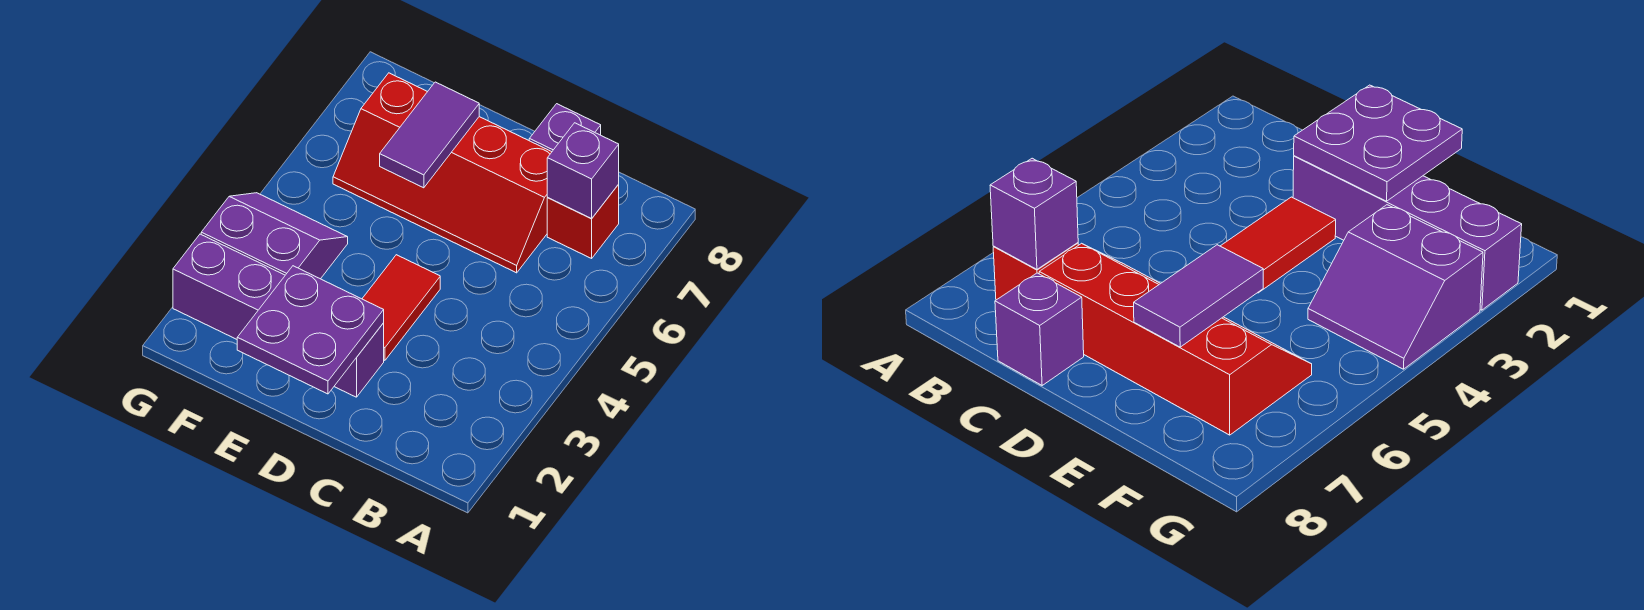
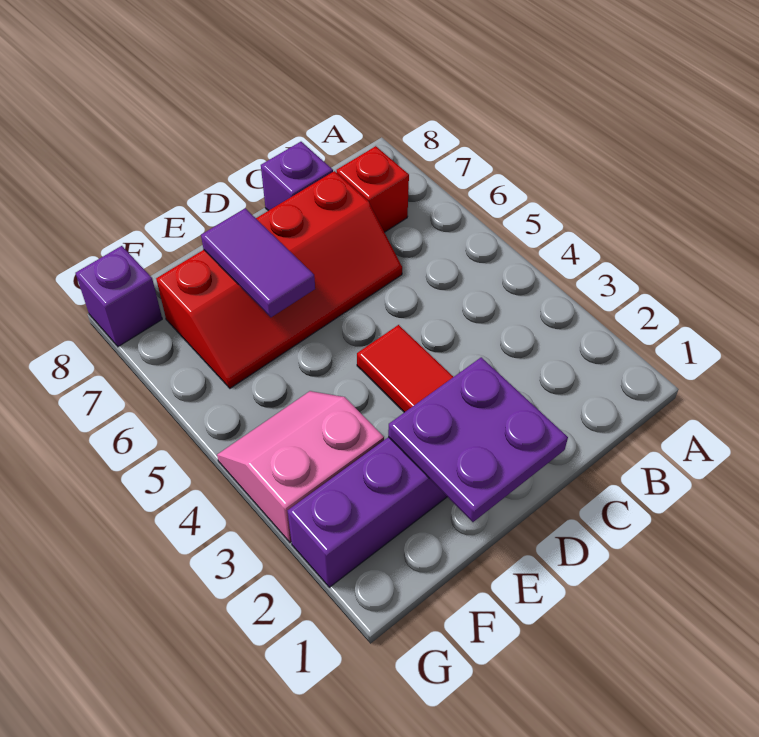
purple 1x1 brick [547,123,619,218] -> purple 1x1 brick moved to [76,246,162,347]
purple 2x2 slope [201,193,348,279] -> pink 2x2 slope [217,391,384,543]

